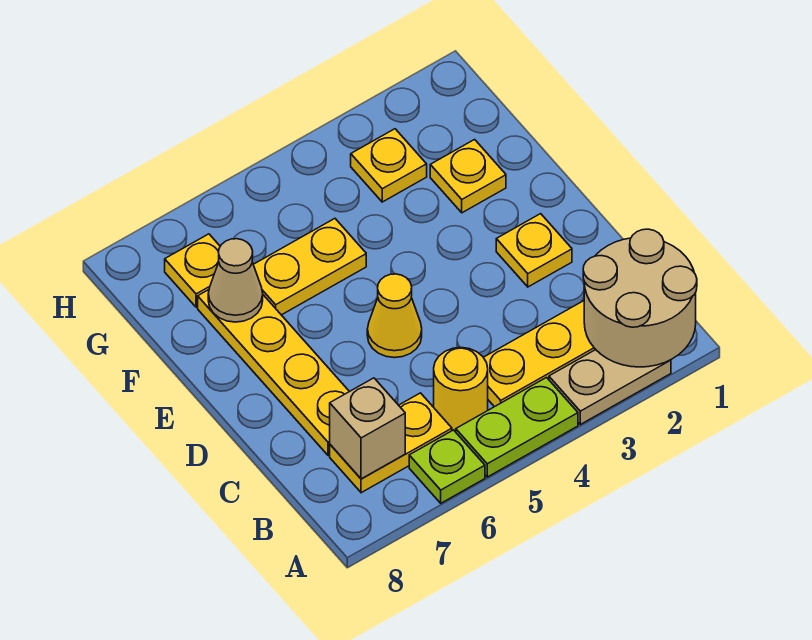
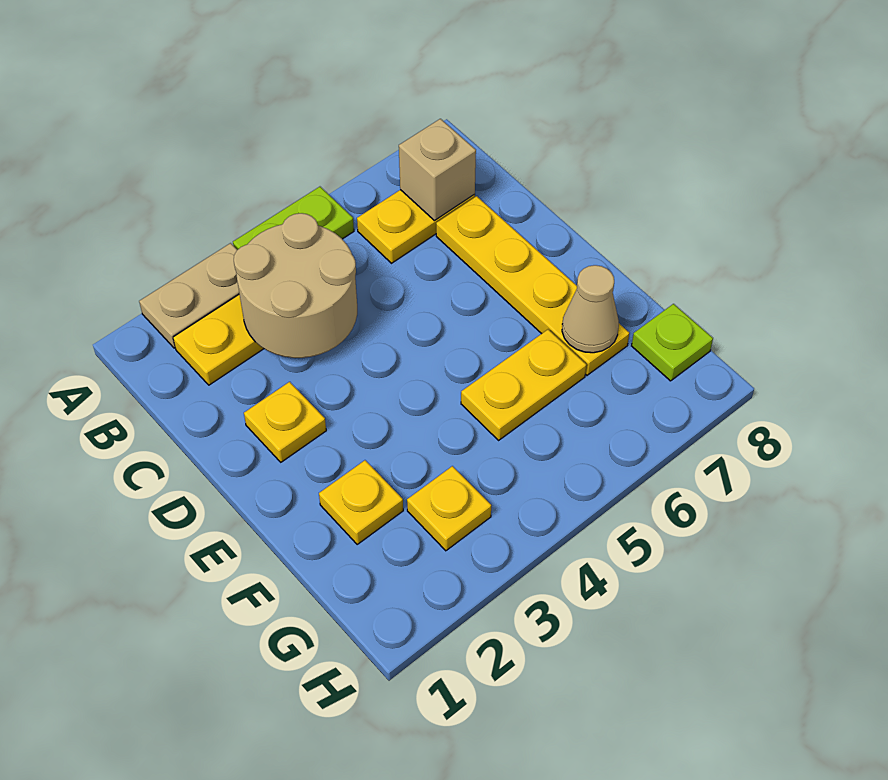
tan 2x2 round brick [583,229,697,367] -> tan 2x2 round brick moved to [234,213,357,358]
lime 1x1 plate [409,430,485,503] -> lime 1x1 plate moved to [632,304,713,381]
yellow 1x1 round brick [434,348,488,431] -> none
yellow 1x1 cone [367,274,422,358] -> none
yellow 1x1 plate [165,234,220,307] -> none

